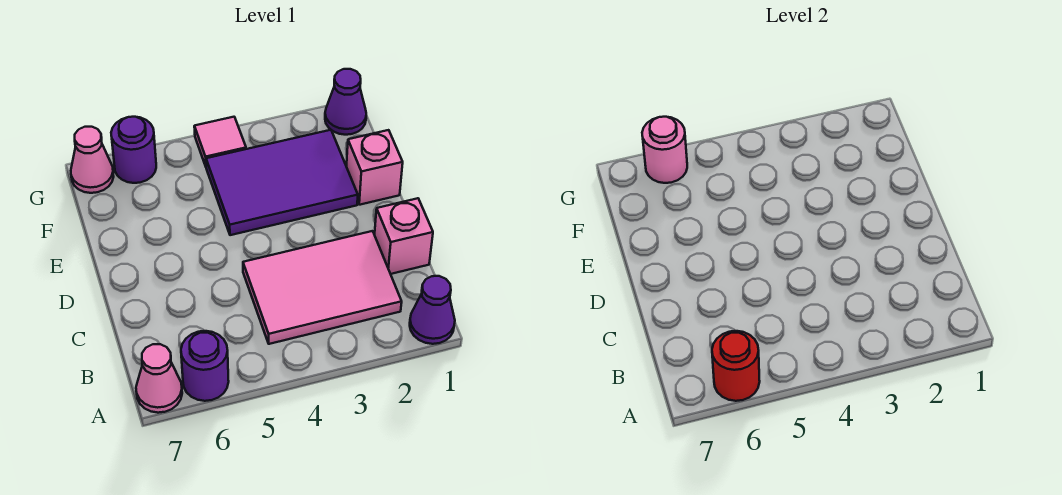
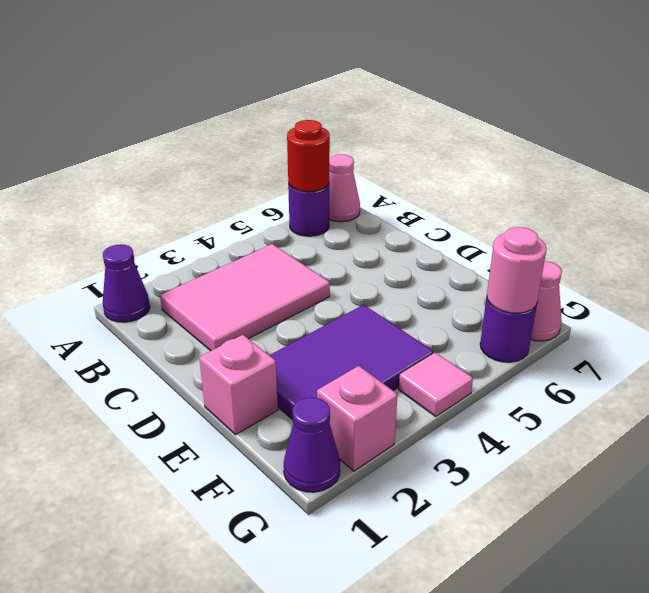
pink 1x1 brick [375,198,433,274] -> pink 1x1 brick moved to [317,366,398,471]

